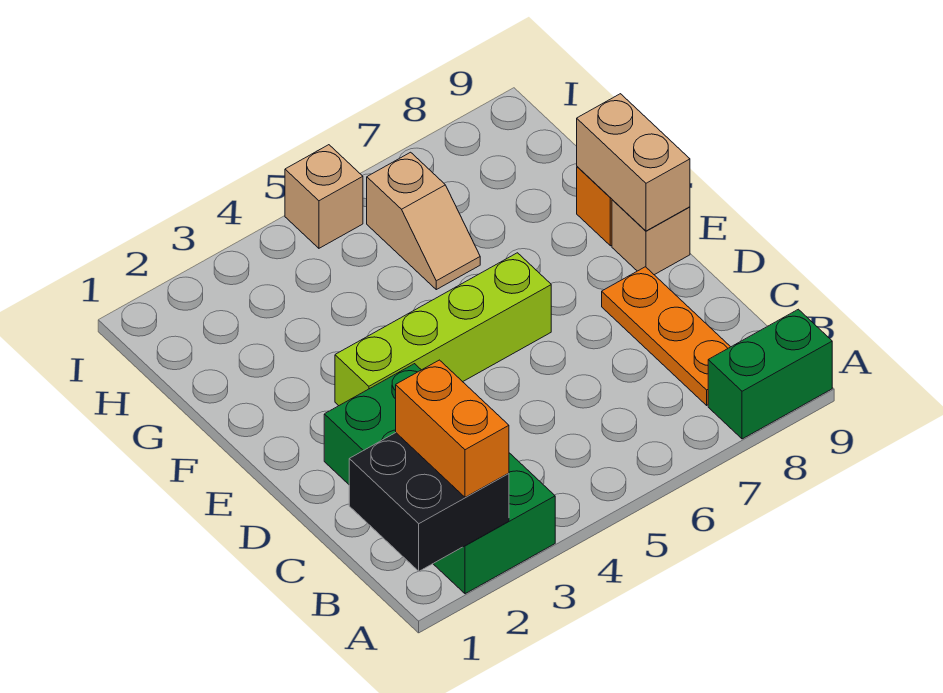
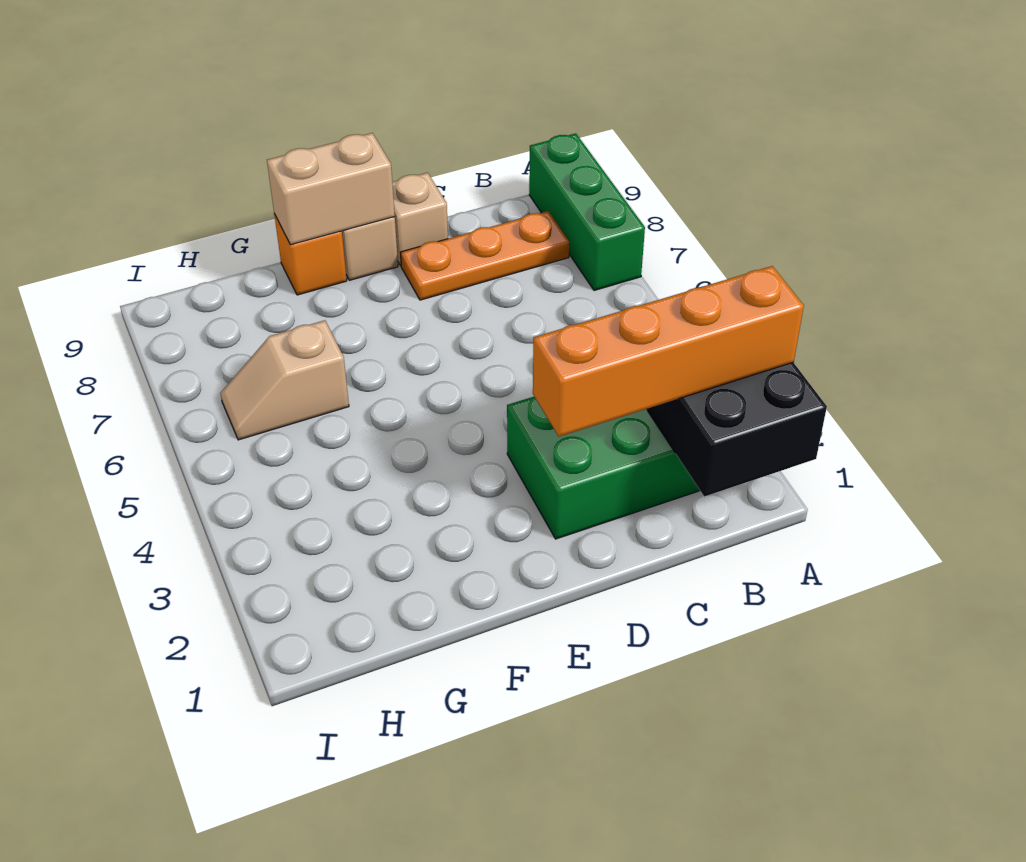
orange 1x2 brick [396,360,509,497] -> orange 1x4 brick [533,266,804,437]
green 1x2 brick [708,309,832,439] -> green 1x3 brick [529,133,645,291]
lime 1x4 brick [335,253,551,406] -> none
tan 1x2 slope [367,152,480,290] -> tan 1x2 slope turned to [220,320,349,440]
tan 1x1 brick [285,145,363,248] -> tan 1x1 brick moved to [392,173,448,266]

